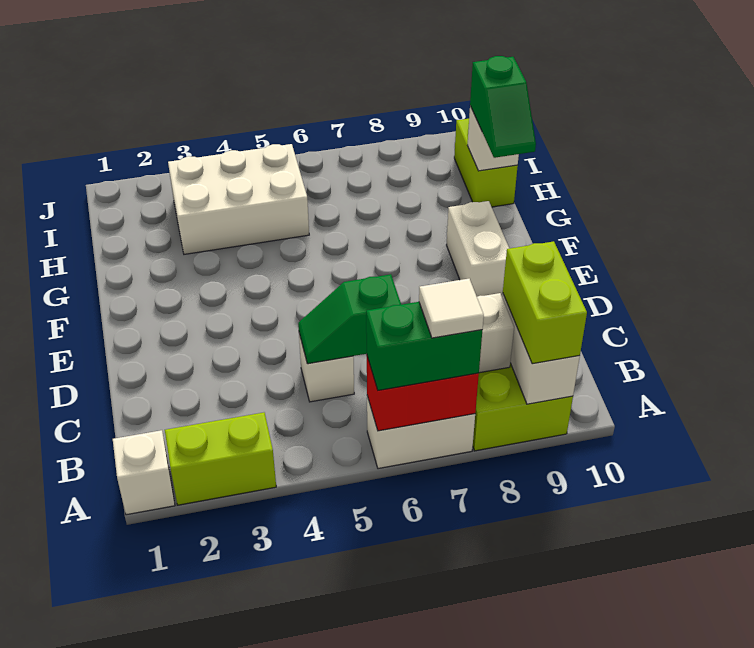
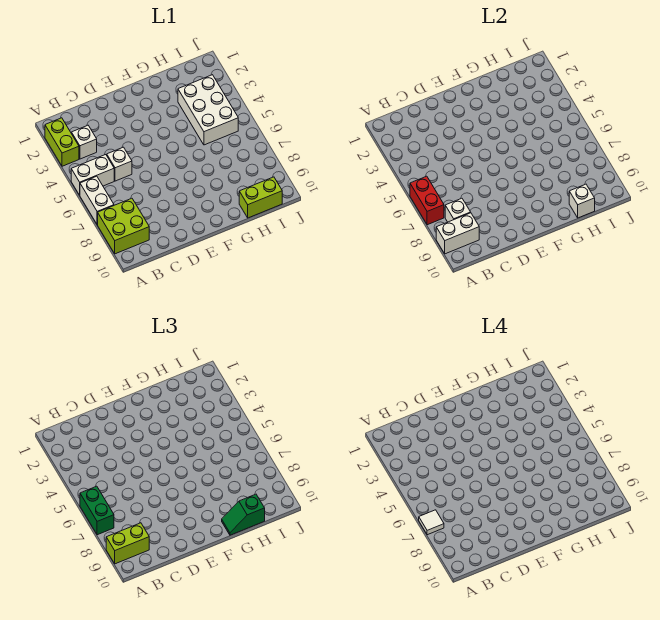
white 1x1 brick [113,430,175,515] -> white 1x1 brick moved to [71,125,97,159]
green 1x2 slope [298,274,401,364] -> none
white 1x2 brick [447,201,509,297] -> white 1x2 brick moved to [71,155,114,195]

